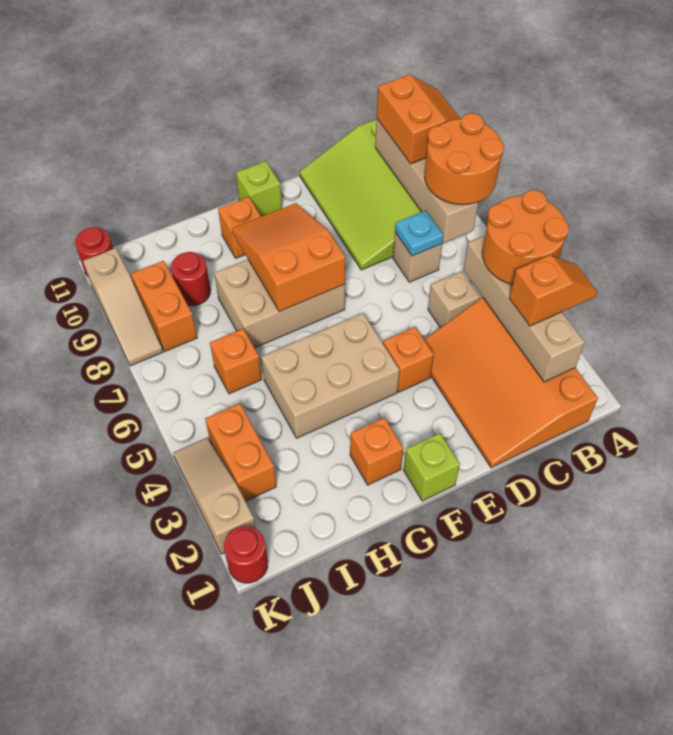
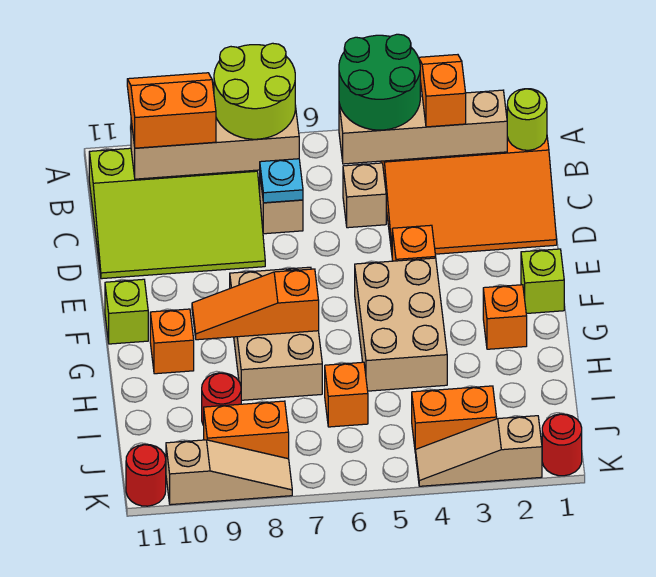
orange 2x2 round brick [482,190,569,284] -> green 2x2 round brick [339,34,420,130]
orange 2x2 round brick [425,113,504,205] -> lime 2x2 round brick [214,43,295,139]
none -> lime 1x1 round brick [507,89,547,150]
orange 2x3 slope [232,203,345,311] -> orange 1x3 slope [192,269,319,340]

